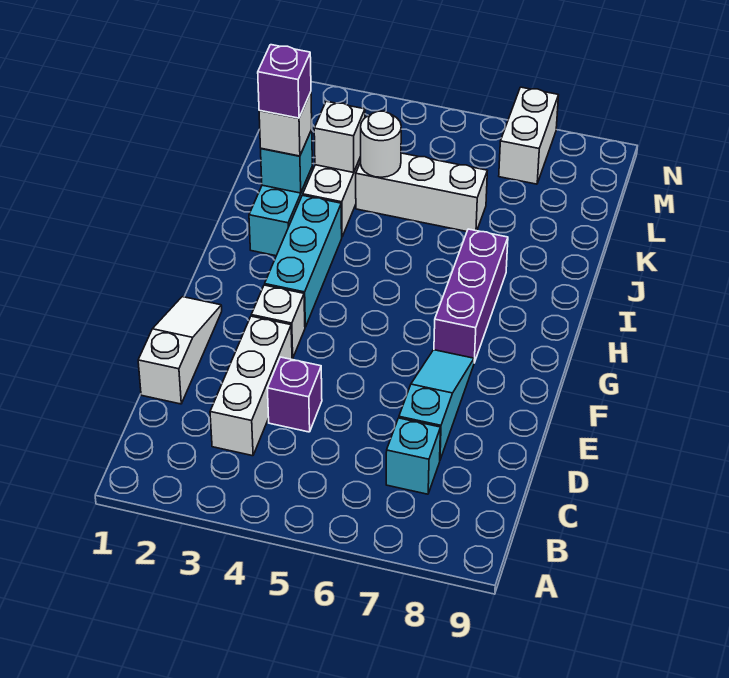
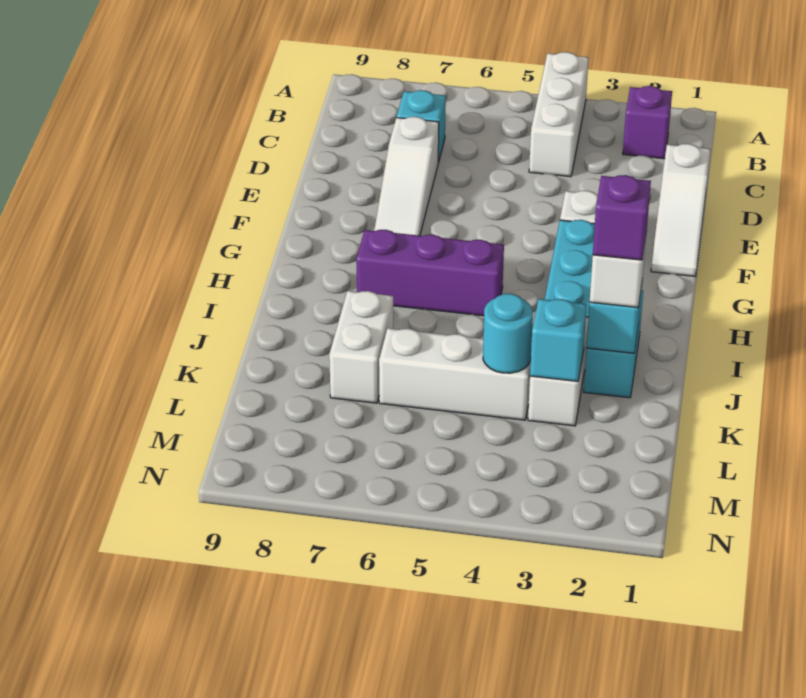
white 1x3 brick [210,316,292,456] -> white 1x3 brick moved to [529,52,588,177]
purple 1x1 brick [267,357,322,432] -> purple 1x1 brick moved to [623,86,672,159]
cyan 1x3 slope [399,350,474,460] -> white 1x3 slope [374,117,439,236]
purple 1x3 brick [434,229,508,363] -> purple 1x3 brick turned to [356,230,504,316]
white 1x1 brick [314,101,365,172] -> cyan 1x1 brick [530,299,587,381]
white 1x1 round brick [361,111,401,177] -> cyan 1x1 round brick [483,294,533,373]
white 1x2 brick [499,87,559,184] -> white 1x2 brick moved to [329,291,393,403]

